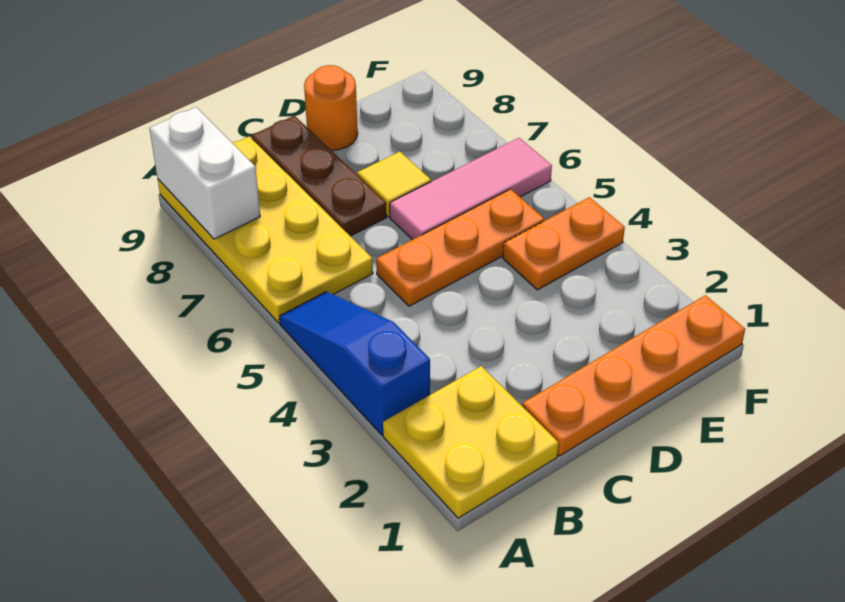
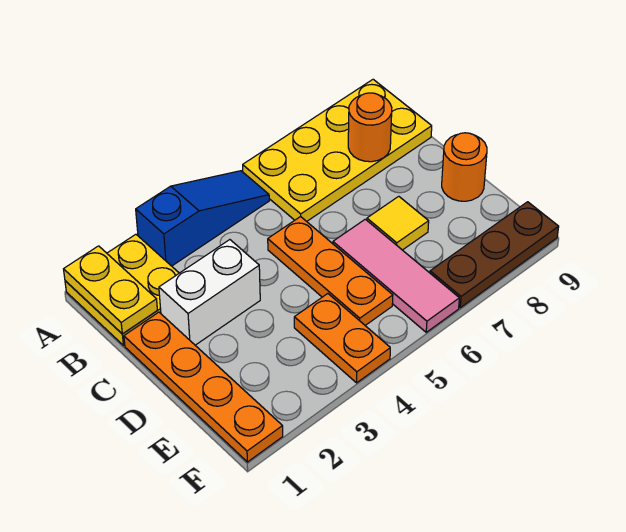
none -> yellow 1x2 plate [64,246,157,334]
white 1x2 brick [149,107,260,239] -> white 1x2 brick moved to [159,240,260,345]
none -> orange 1x1 round brick [348,93,392,162]
brown 1x3 plate [252,116,386,236] -> brown 1x3 plate moved to [430,202,559,308]

